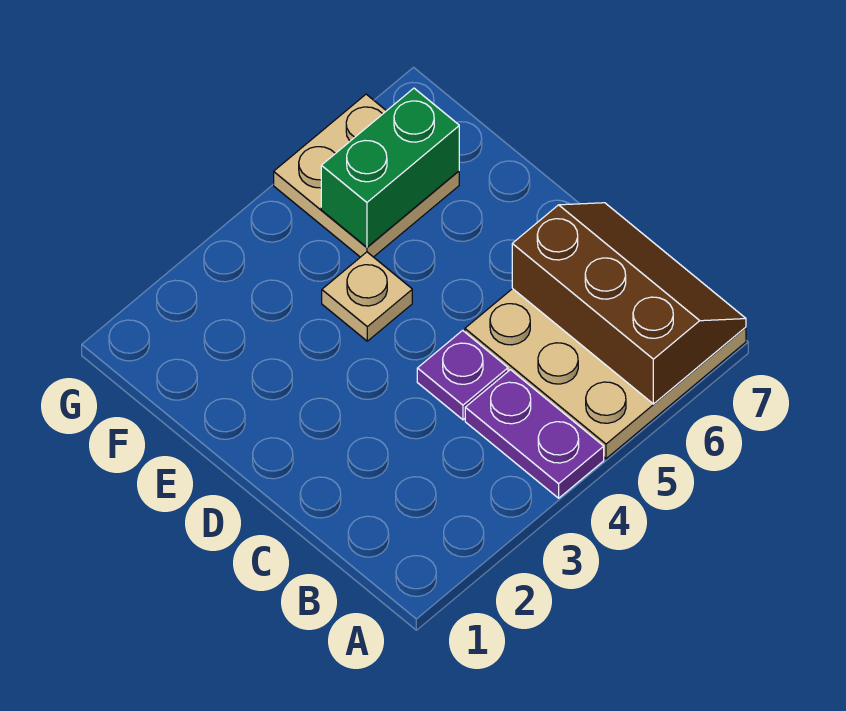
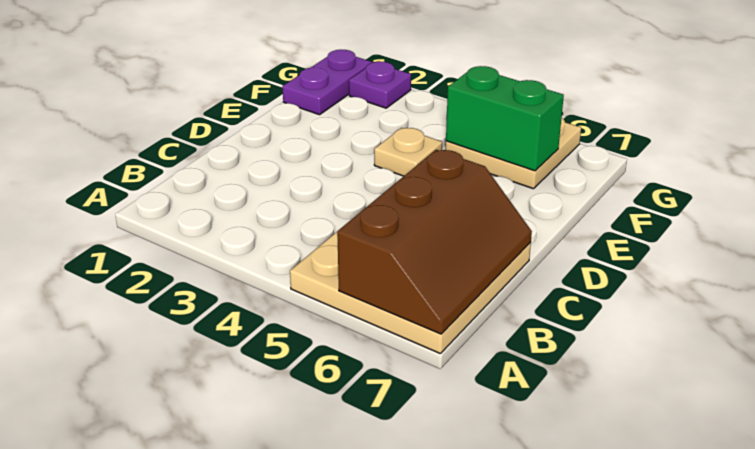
purple 1x2 plate [465,370,604,498] -> purple 1x2 plate moved to [282,50,372,115]
purple 1x1 plate [417,330,508,420] -> purple 1x1 plate moved to [349,61,411,108]

